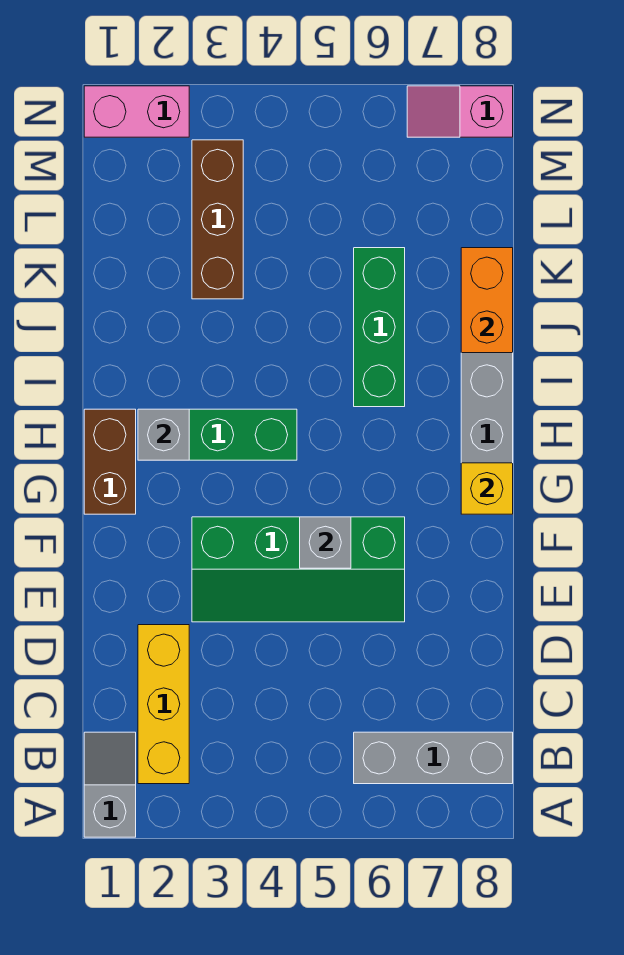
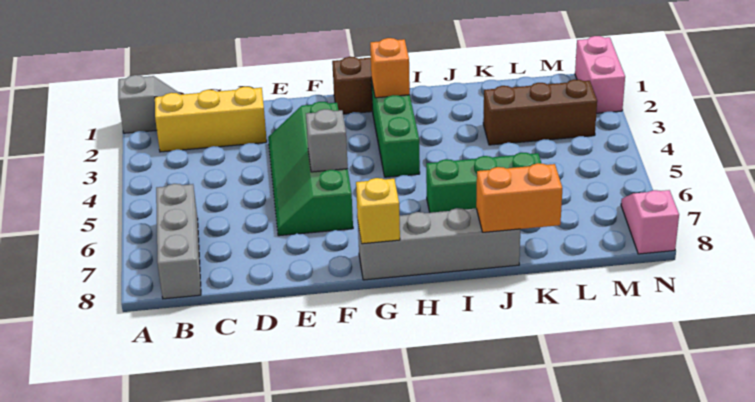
grey 1x1 brick [138,409,189,460] -> orange 1x1 brick [370,38,410,98]

